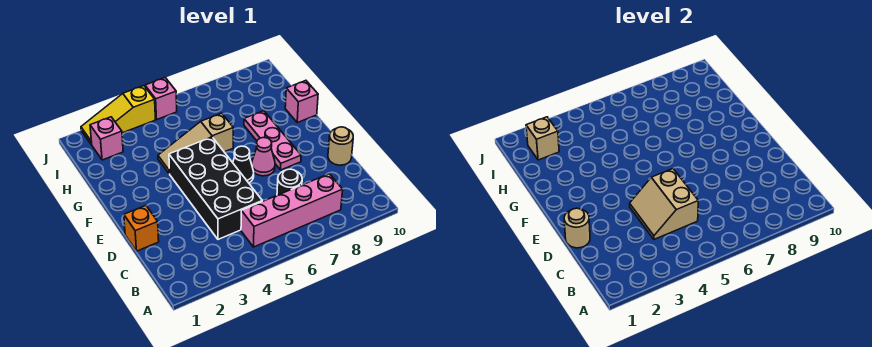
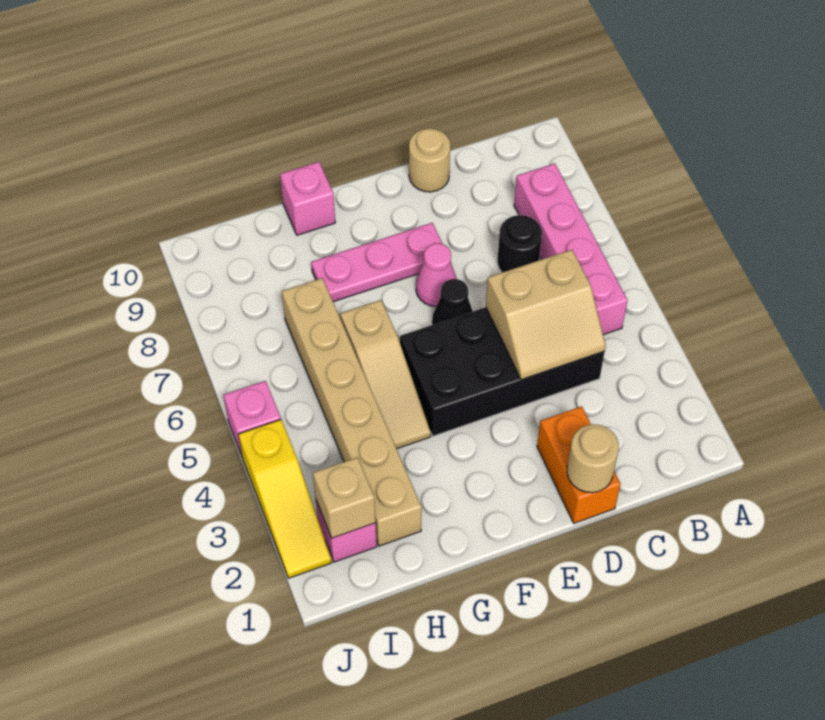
orange 1x1 brick [124,206,159,251] -> orange 1x2 brick [537,406,620,523]
none -> tan 1x6 brick [282,278,422,546]

